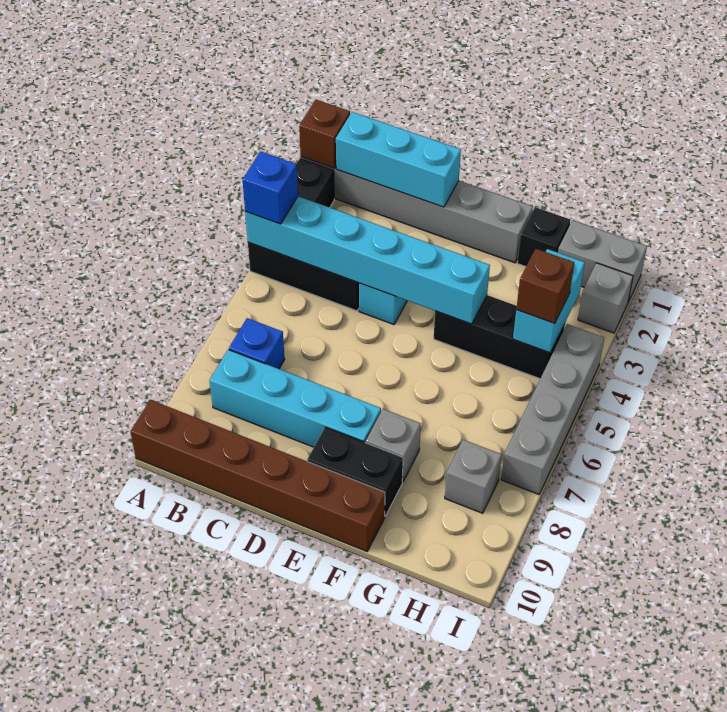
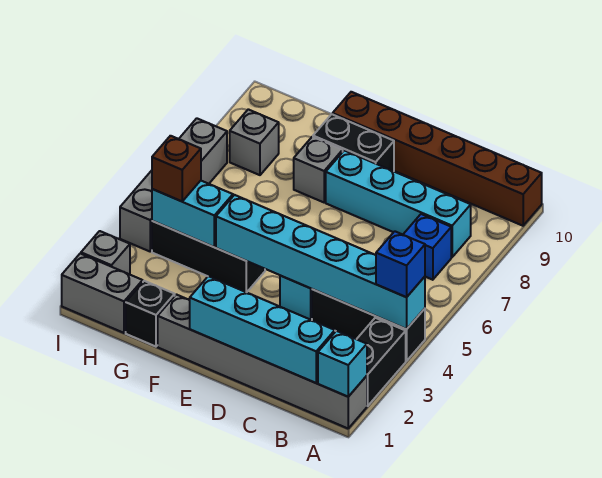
brown 1x1 brick [299,100,350,169] -> cyan 1x1 brick [318,331,367,397]
cyan 1x3 brick [336,112,461,207] -> cyan 1x4 brick [190,276,335,383]
cyan 1x2 brick [513,249,585,353] -> cyan 1x2 brick turned to [152,181,233,247]

